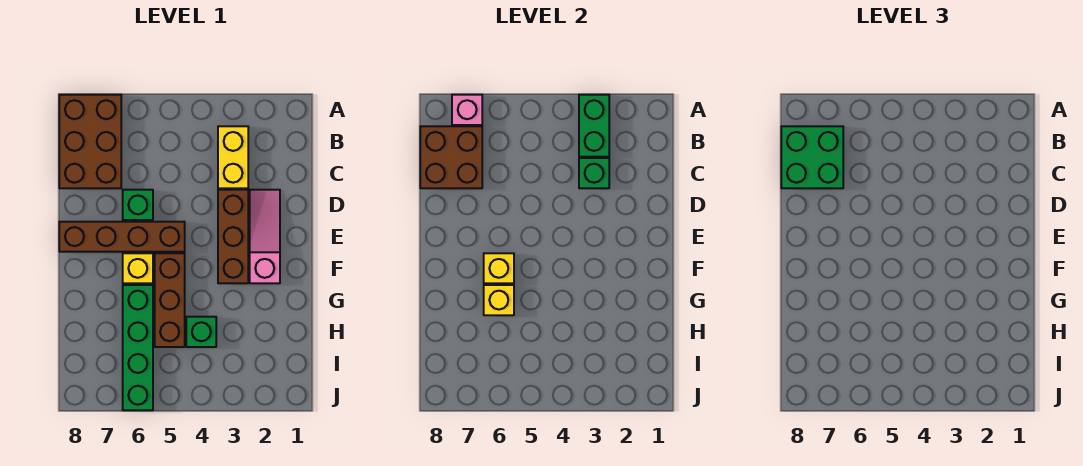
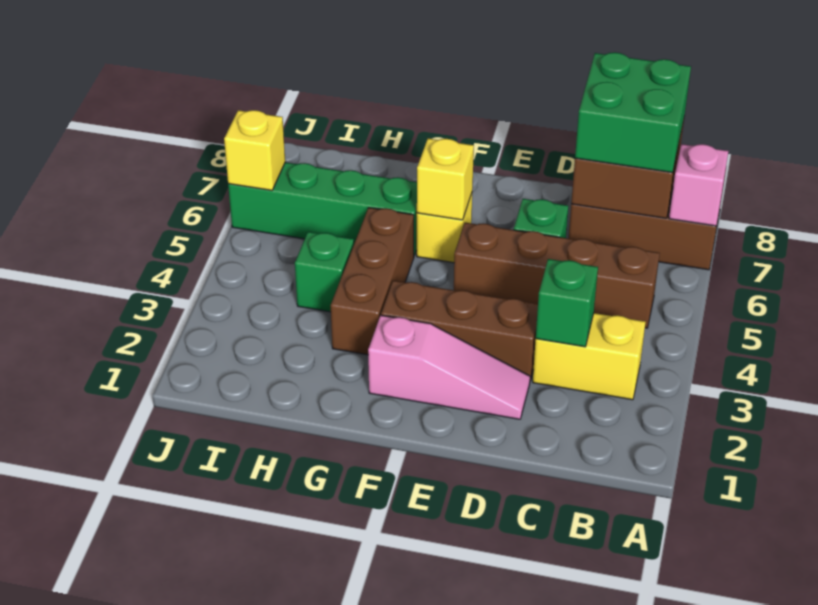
green 1x2 brick [579,95,609,157] -> none
brown 1x4 brick [59,222,185,252] -> brown 1x4 brick turned to [454,223,660,328]
brown 1x3 brick [155,253,185,347] -> brown 1x3 brick turned to [331,208,414,355]
yellow 1x1 brick [484,285,514,315] -> yellow 1x1 brick moved to [224,110,285,190]

